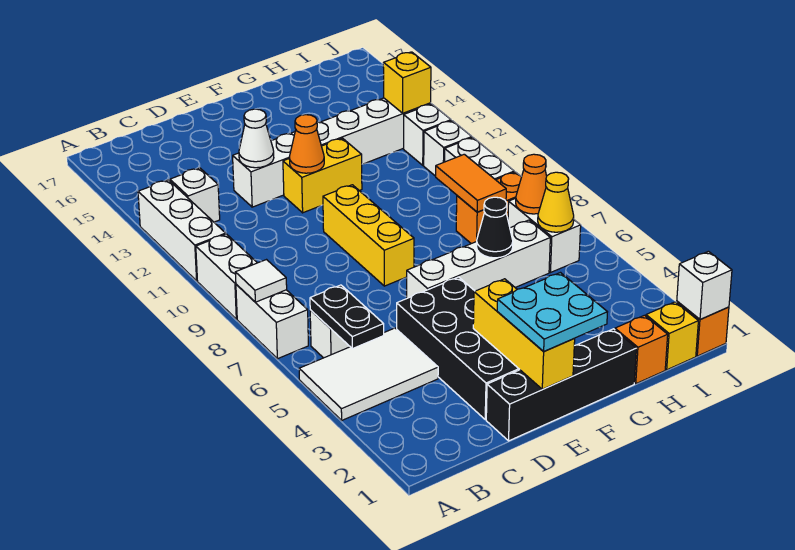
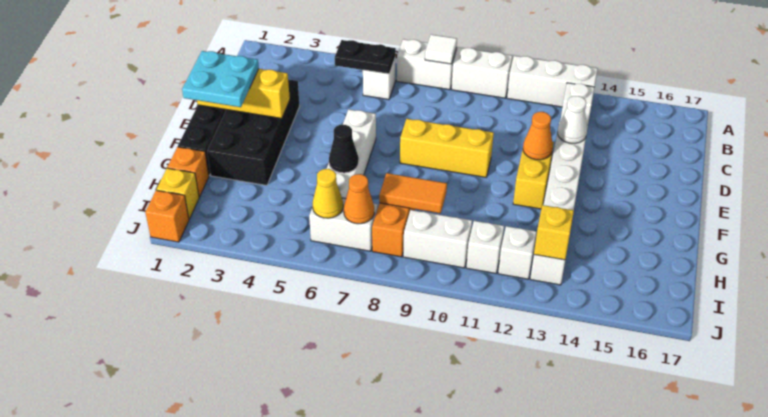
white 2x3 tile [299,328,438,420] -> none
black 2x4 brick [397,277,520,420] -> black 2x4 brick turned to [207,79,300,186]
white 1x1 brick [677,251,732,320] -> none

